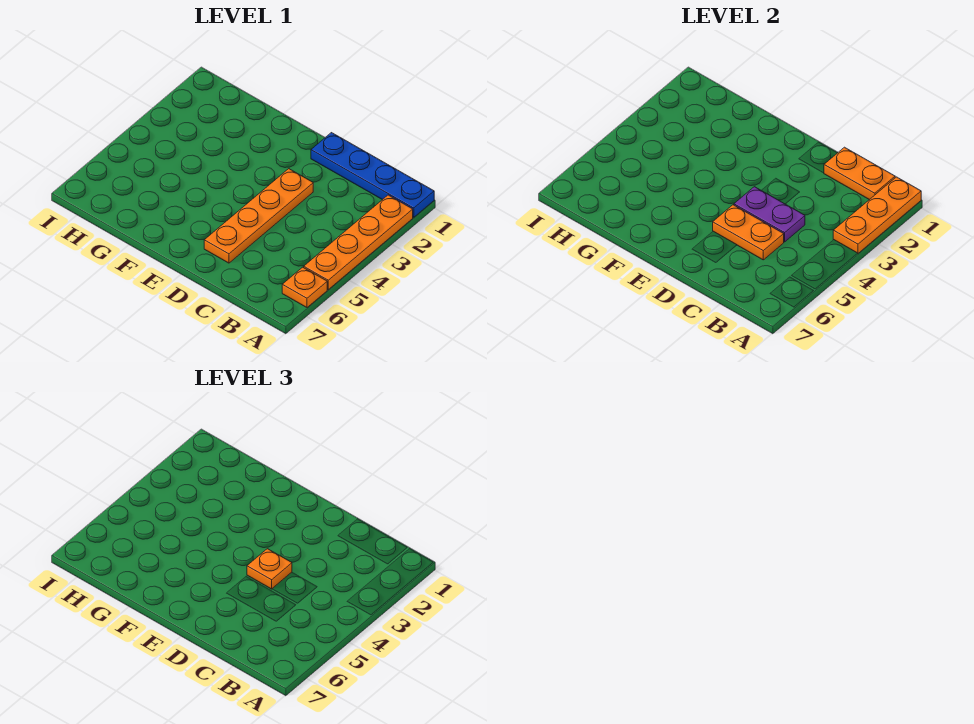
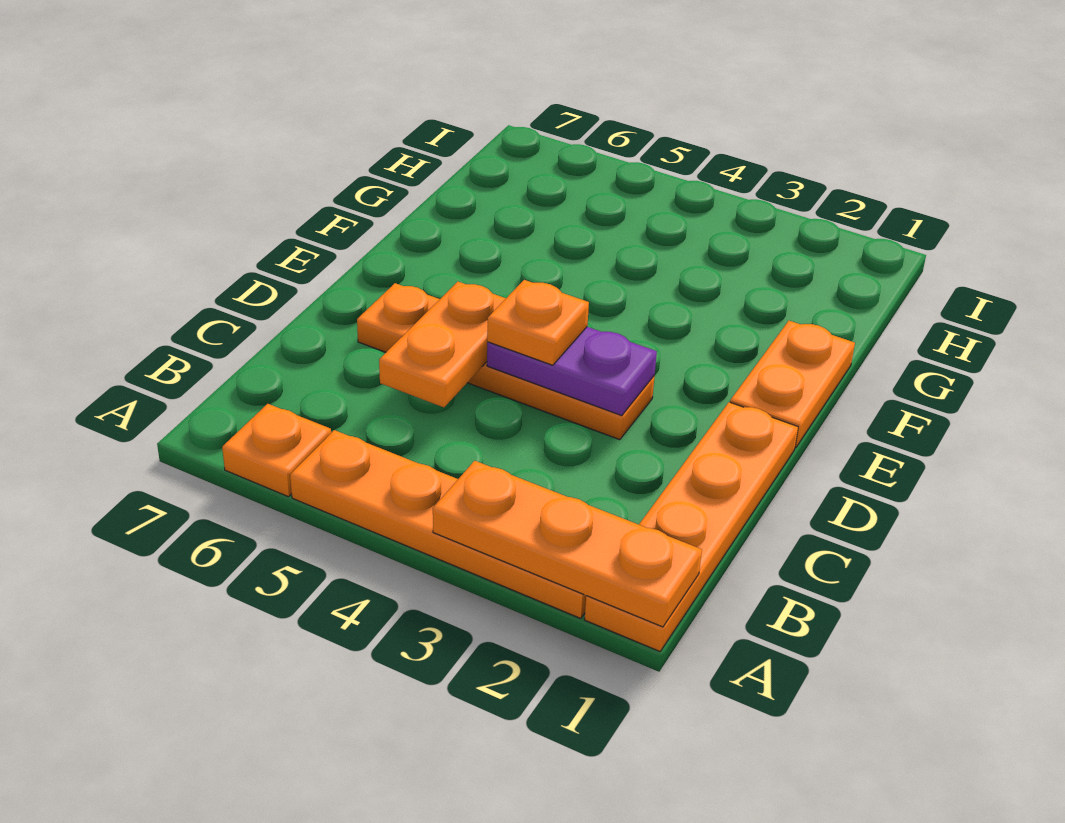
blue 1x4 plate [311,133,434,217] -> orange 1x4 plate [585,402,798,651]
orange 1x2 plate [824,147,895,200] -> orange 1x2 plate moved to [730,321,855,448]
purple 1x2 plate [734,187,805,242] -> purple 1x2 plate turned to [487,327,657,416]

